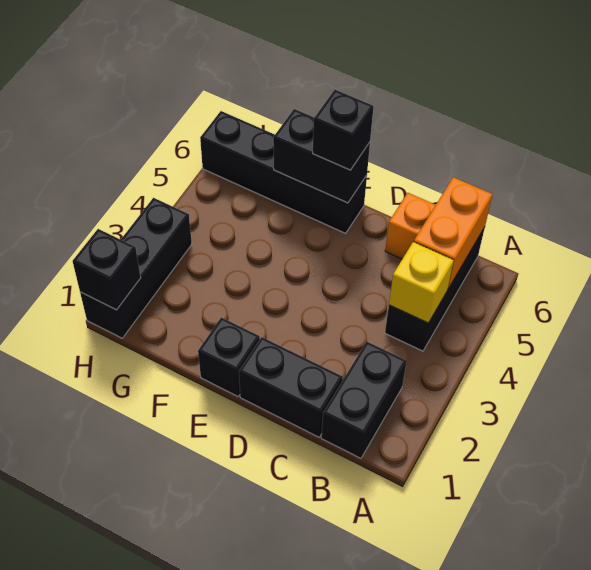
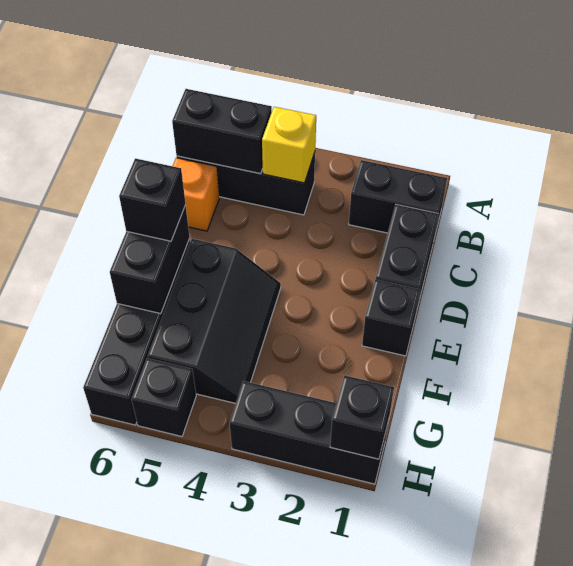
orange 1x2 brick [414,177,492,289] -> black 1x2 brick [172,89,272,174]
none -> black 2x3 slope [148,239,281,403]
none -> black 1x1 brick [131,358,196,437]

